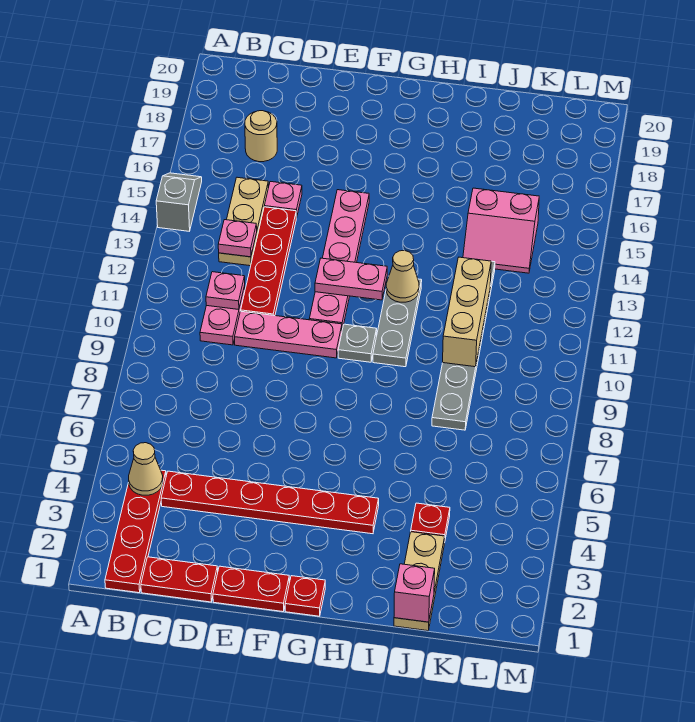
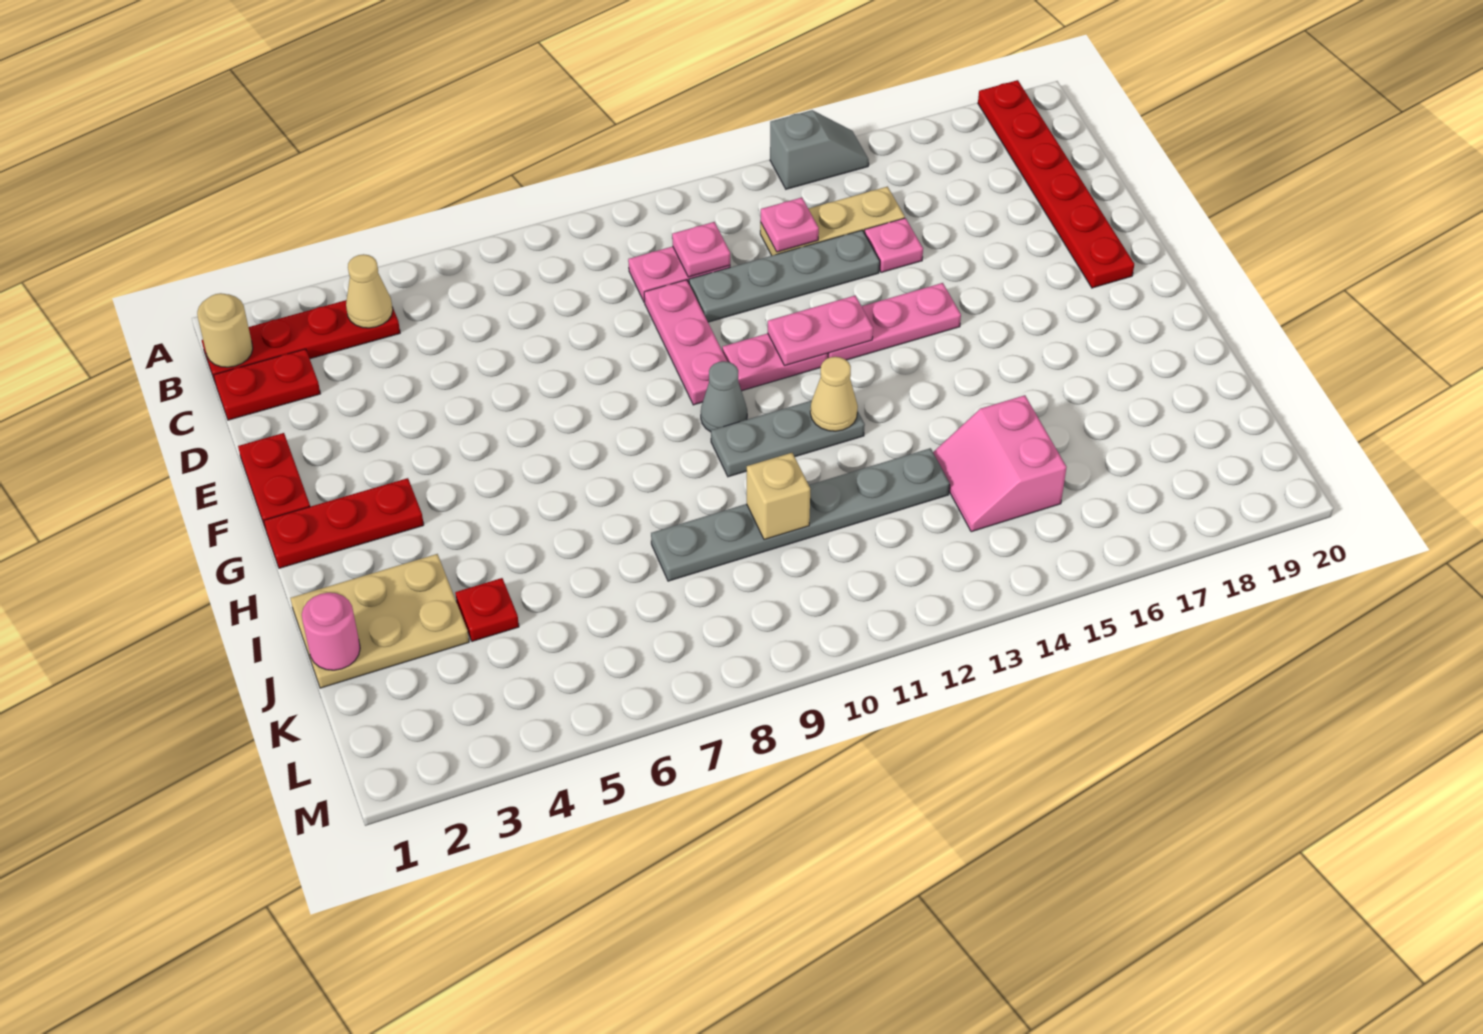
red 1x2 plate [141,557,218,602] -> red 1x2 plate turned to [214,349,320,420]
red 1x6 plate [161,471,379,534] -> red 1x6 plate moved to [978,80,1134,288]
tan 1x1 round brick [245,111,277,162] -> tan 1x1 round brick moved to [197,293,253,367]
red 1x4 plate [241,207,296,316] -> grey 1x4 plate [689,230,880,322]
pink 1x2 plate [315,258,387,300] -> pink 1x2 plate turned to [768,296,873,366]
red 1x1 plate [285,576,325,616] -> red 1x3 plate [264,478,424,568]
grey 1x1 plate [338,324,377,362] -> grey 1x1 cone [701,361,747,432]
tan 1x3 plate [394,532,445,631] -> tan 2x3 plate [290,554,469,688]
pink 1x1 brick [394,564,435,622] -> pink 1x1 round brick [302,593,360,670]
tan 1x3 brick [443,257,491,367] -> tan 1x1 brick [747,453,810,540]

